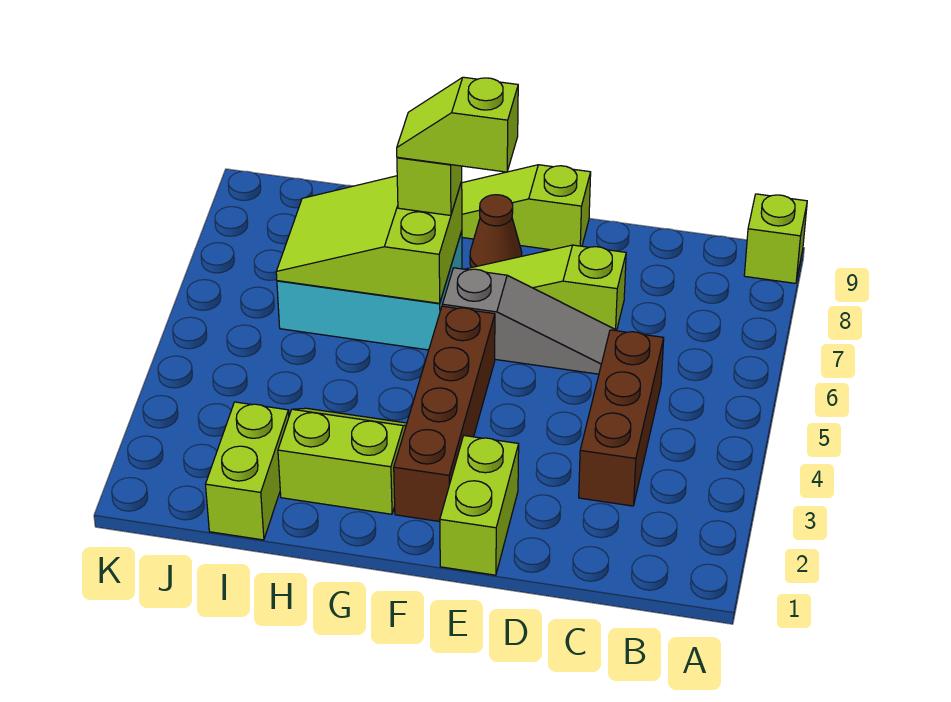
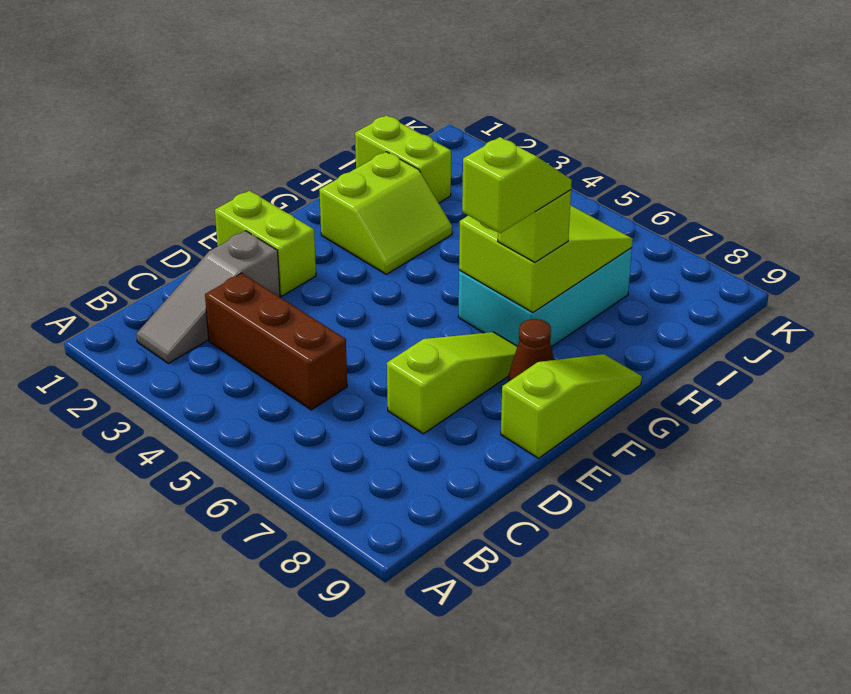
lime 1x1 brick [744,194,807,283] -> none
grey 1x3 slope [442,268,615,374] -> grey 1x3 slope moved to [136,231,280,364]
brown 1x4 brick [394,306,495,522] -> none

